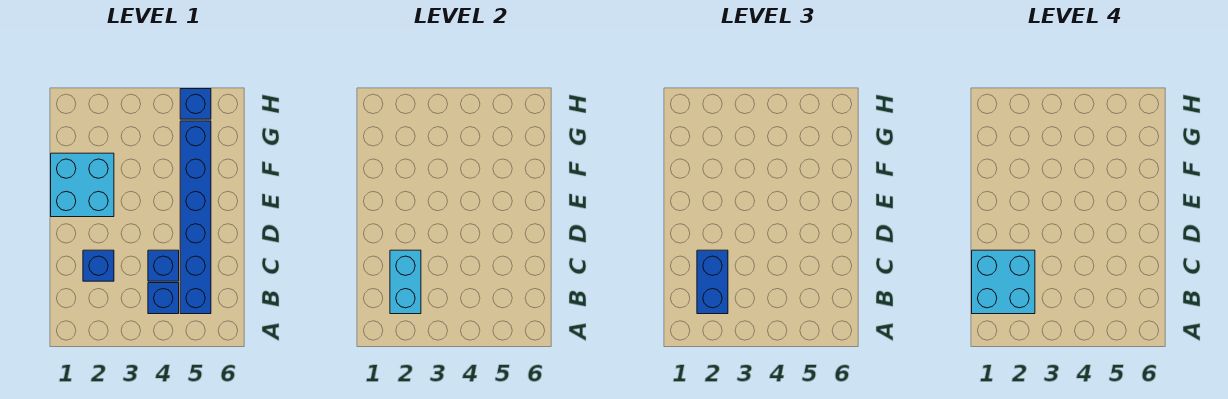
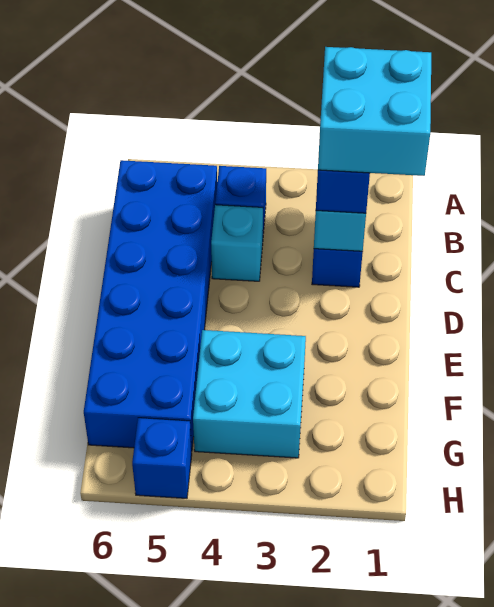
blue 1x6 brick [180,121,211,314] -> blue 2x6 brick [84,160,217,448]
blue 1x1 brick [148,250,179,281] -> cyan 1x1 brick [211,205,263,281]
cyan 2x2 brick [51,153,114,217] -> cyan 2x2 brick moved to [193,330,306,458]

